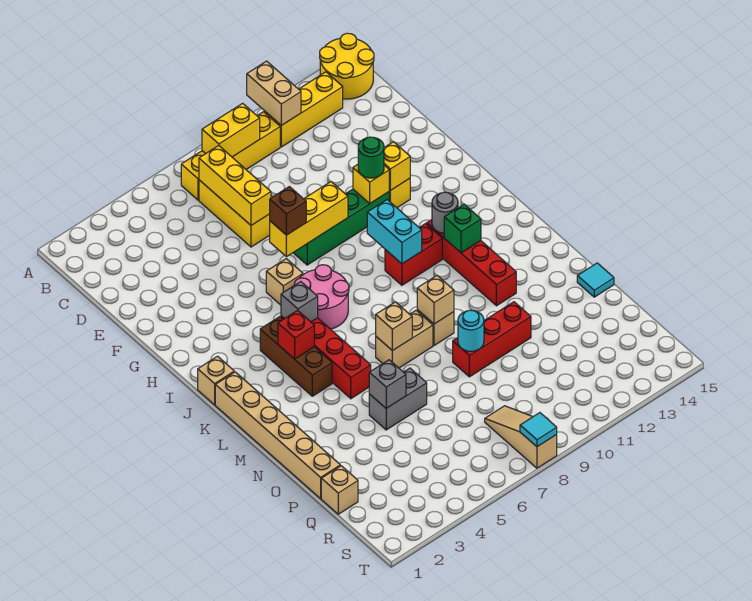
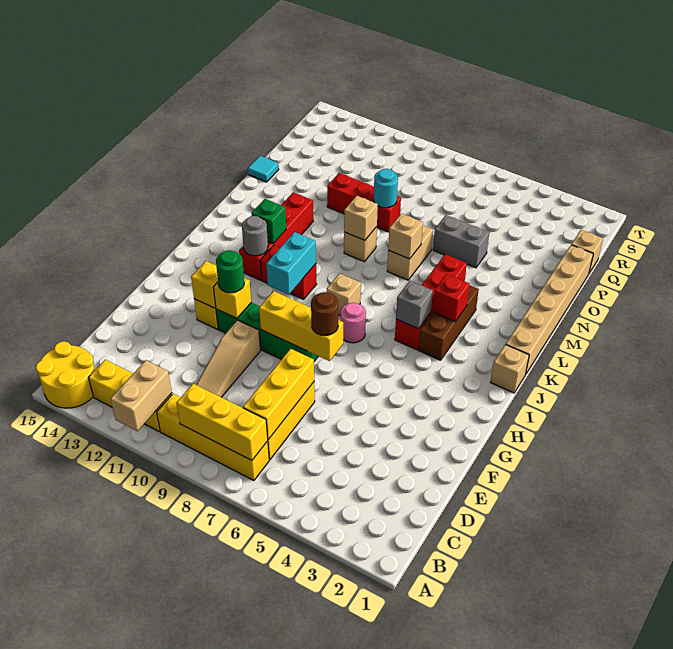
yellow 1x2 brick [202,103,260,157] -> yellow 1x3 brick [177,384,268,460]
brown 1x1 brick [270,187,306,235] -> brown 1x1 round brick [311,292,338,336]
tan 1x1 brick [266,259,303,305] -> tan 1x1 brick moved to [327,273,361,316]
pink 2x2 round brick [294,265,349,329] -> pink 1x1 round brick [340,303,366,343]
tan 1x2 brick [376,310,433,368] -> tan 1x2 brick turned to [387,226,433,280]
grey 1x1 brick [369,360,406,408] -> none
tan 1x3 slope [485,406,557,468] -> tan 1x3 slope moved to [196,320,261,397]
cyan 1x1 tile [520,413,557,447] -> none

